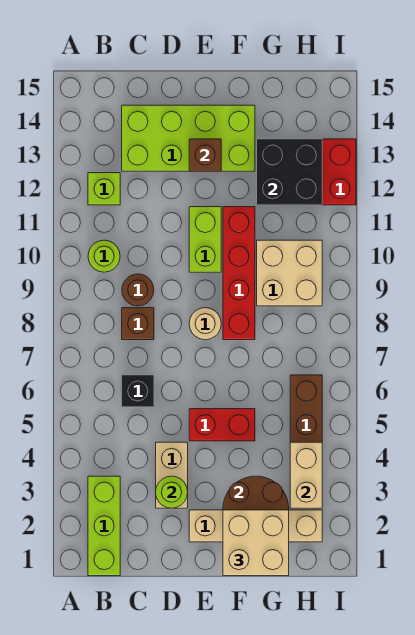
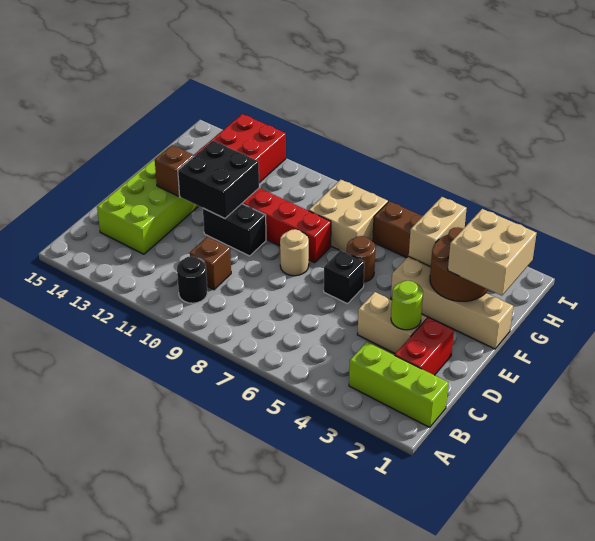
lime 1x1 round brick [88,240,120,272] -> black 1x1 round brick [177,256,207,303]
lime 1x1 brick [88,173,120,205] -> none
black 1x1 brick [122,375,154,407] -> black 1x1 brick moved to [324,250,364,304]
brown 1x1 brick [122,308,154,340] -> brown 1x1 brick moved to [190,237,231,290]
brown 1x1 round brick [122,274,154,306] -> brown 1x1 round brick moved to [347,236,375,282]
tan 1x4 brick [189,510,322,542] -> tan 1x4 brick turned to [391,257,513,349]
red 1x2 brick [189,409,255,441] -> red 1x2 brick moved to [395,317,454,375]
lime 1x2 brick [189,207,221,272] -> black 1x2 brick [203,204,266,256]
tan 2x2 brick [257,240,322,306] -> tan 2x2 brick moved to [309,180,388,253]
black 2x2 brick [257,139,322,205] -> black 2x2 brick moved to [178,141,259,218]
tan 1x2 brick [290,442,322,508] -> tan 1x2 brick turned to [409,197,467,266]

